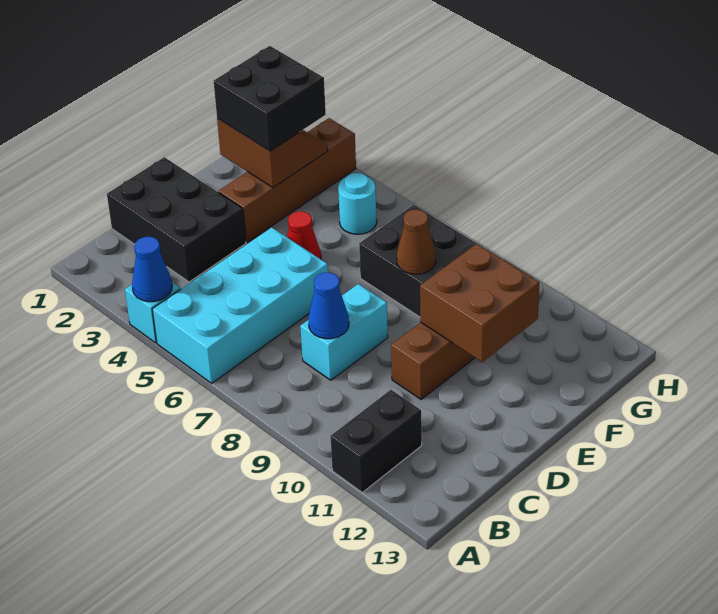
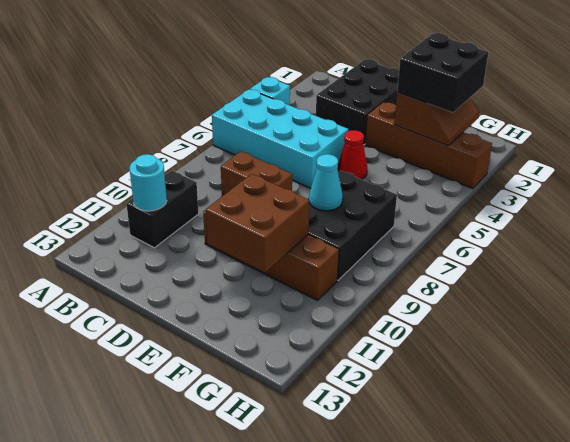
blue 1x1 cone [132,237,172,302] -> none
black 1x2 brick [330,390,422,492] -> black 1x2 brick turned to [126,171,199,248]
cyan 1x2 brick [300,284,388,380] -> brown 1x2 brick [221,151,292,196]
blue 1x1 cone [309,273,349,339] -> none
brown 1x1 cone [397,210,436,274] -> cyan 1x1 cone [309,154,343,211]
cyan 1x1 round brick [338,173,377,234] -> cyan 1x1 round brick moved to [130,154,167,211]

